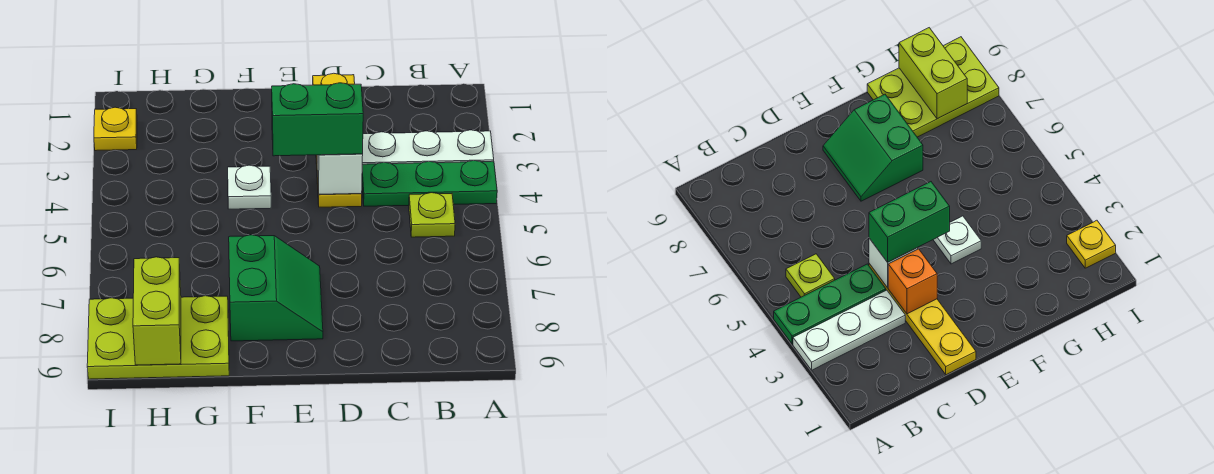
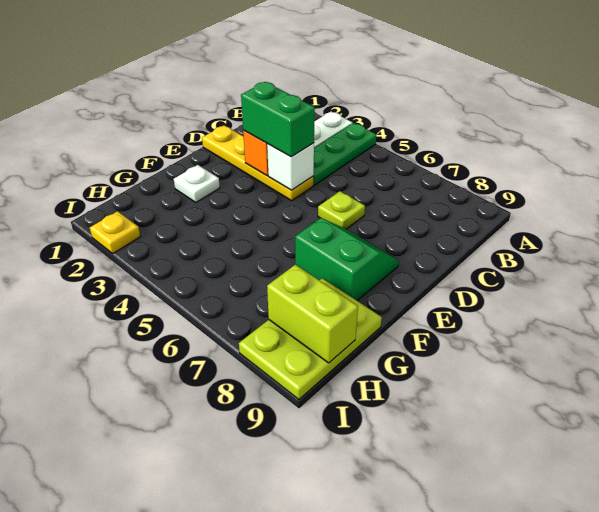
lime 1x1 plate [409,193,455,237] -> lime 1x1 plate moved to [318,191,365,229]
green 1x2 brick [272,83,363,156] -> green 1x2 brick turned to [241,82,315,157]
white 1x1 plate [228,165,271,209] -> white 1x1 plate moved to [174,165,220,203]

